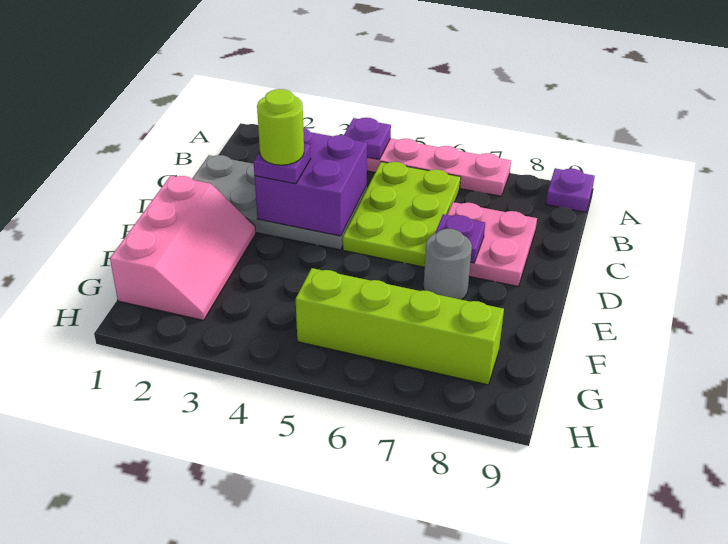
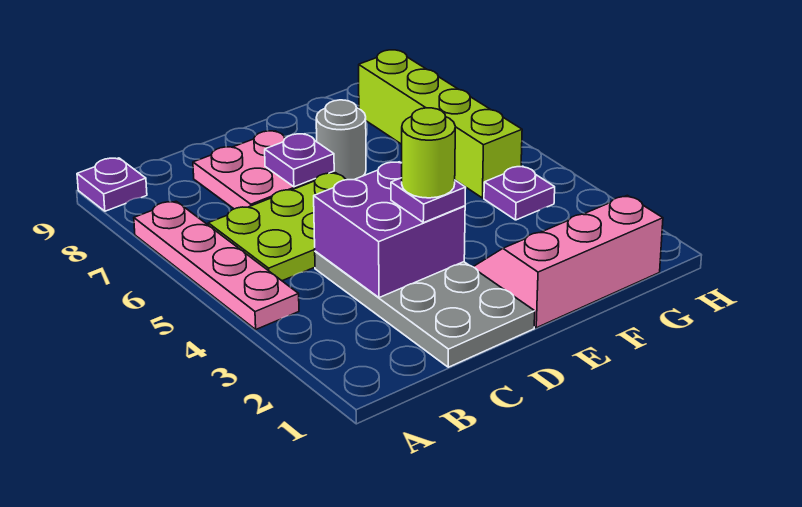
purple 1x1 plate [344,118,391,160] -> purple 1x1 plate moved to [484,166,555,220]

